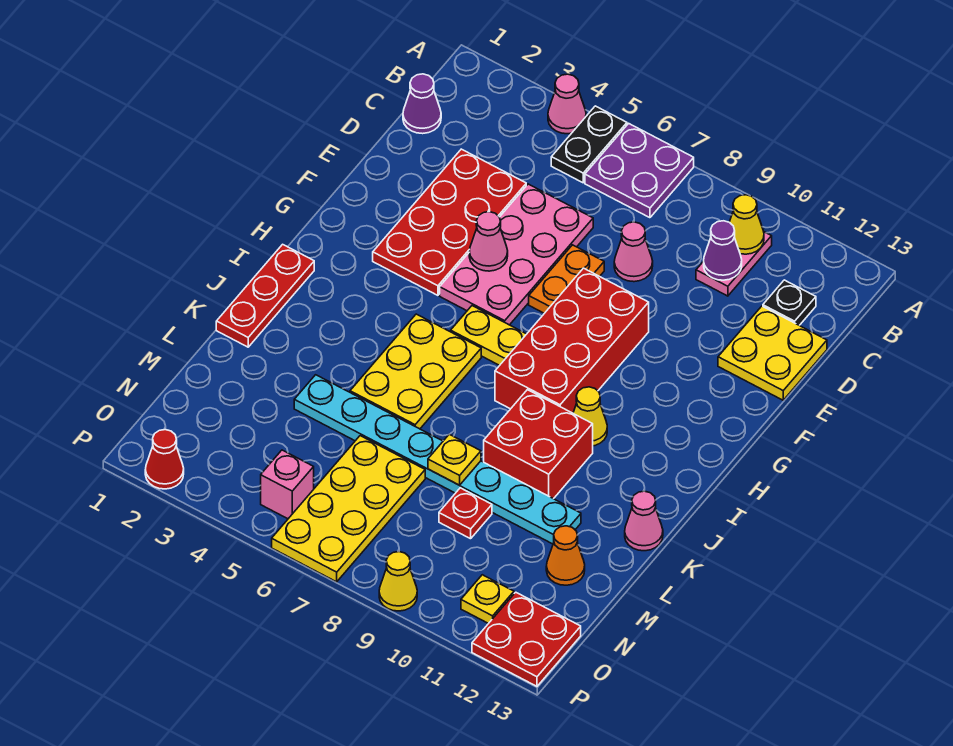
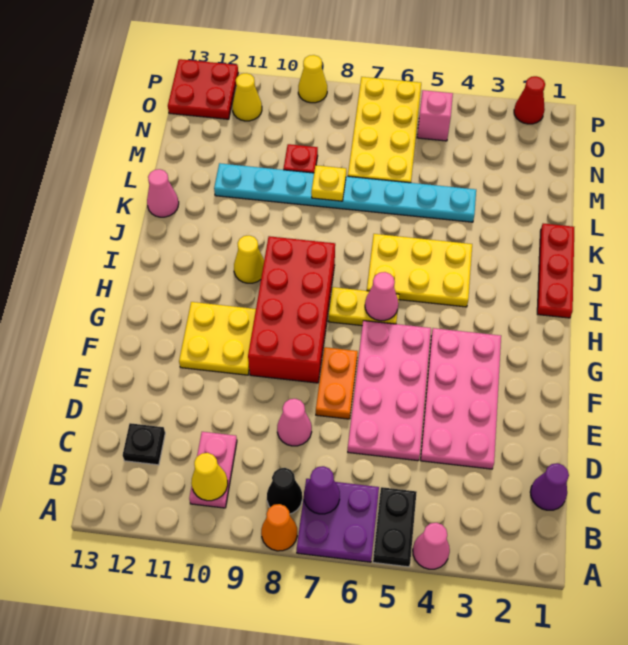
none -> black 1x1 cone [267,468,302,514]
purple 1x1 cone [704,221,742,280] -> purple 1x1 cone moved to [304,466,340,514]
red 2x4 plate [373,149,526,295] -> pink 2x4 plate [421,328,501,469]
yellow 2x2 plate [718,306,827,400] -> yellow 2x2 plate moved to [179,302,256,375]
pink 1x1 cone [469,212,508,271] -> pink 1x1 cone moved to [365,272,398,321]
yellow 2x3 plate [350,314,481,429] -> yellow 2x3 plate turned to [367,234,472,307]
red 2x2 brick [484,390,593,499] -> none
orange 1x1 cone [546,526,585,585] -> orange 1x1 cone moved to [261,504,297,551]
yellow 1x1 plate [461,575,514,624] -> yellow 1x1 cone [232,73,262,121]

